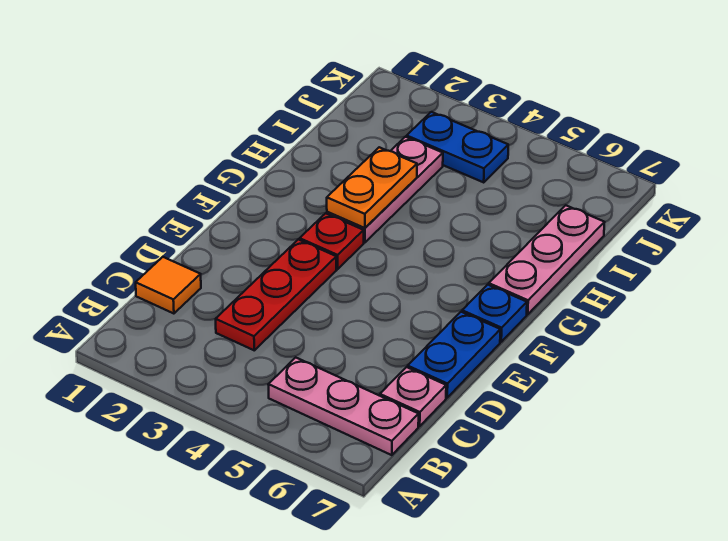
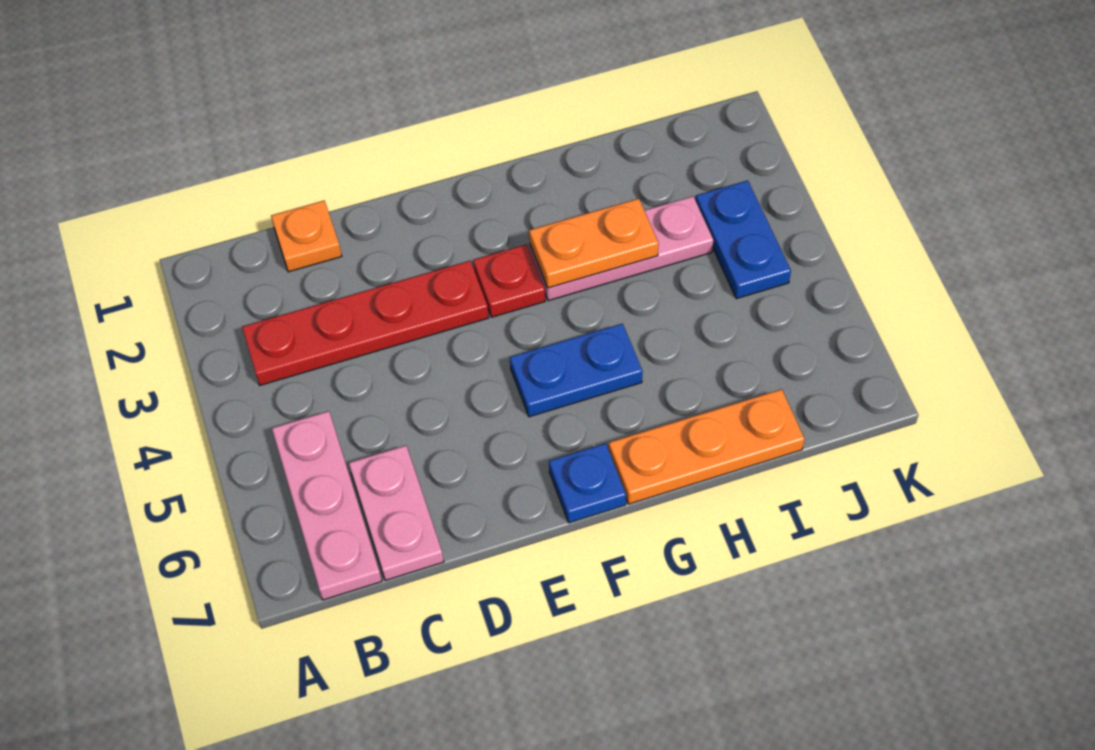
orange 1x1 tile [136,257,201,314] -> orange 1x1 plate [271,201,342,272]
red 1x3 plate [216,239,337,350] -> red 1x4 plate [242,261,489,385]
pink 1x1 plate [380,367,446,426] -> pink 1x2 plate [349,445,444,580]
blue 1x2 plate [408,312,500,398] -> blue 1x2 plate moved to [510,324,643,417]
pink 1x3 plate [489,205,605,314] -> orange 1x3 plate [609,389,805,504]

